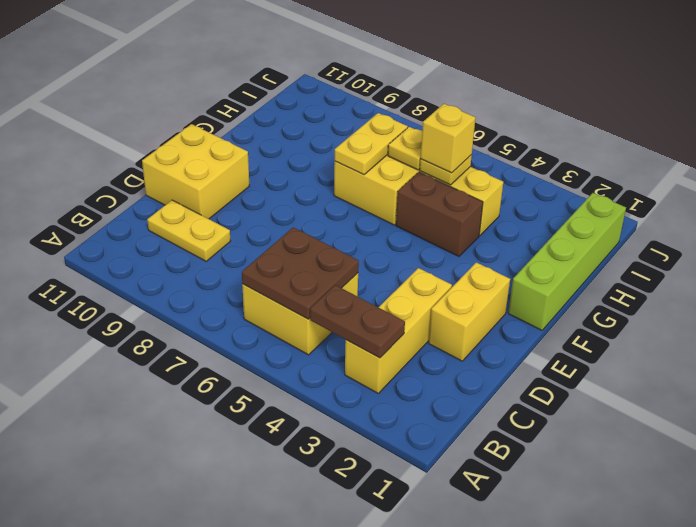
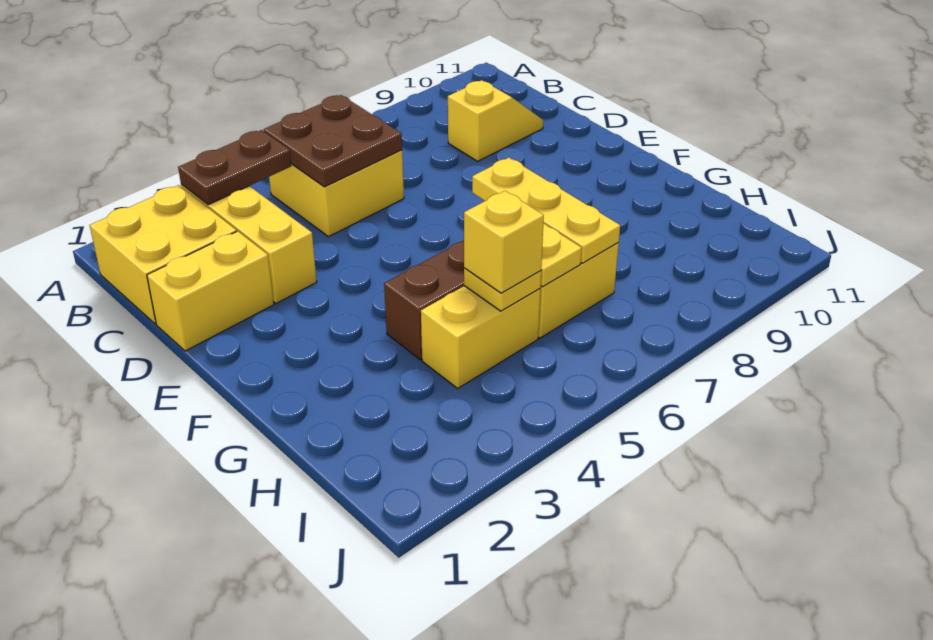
yellow 1x2 plate [147,200,230,261] -> yellow 1x2 slope [448,80,543,161]
yellow 1x2 brick [429,262,510,361] -> yellow 1x2 brick turned to [147,231,274,351]
yellow 2x2 brick [142,124,249,219] -> yellow 2x2 brick moved to [90,185,237,324]
lime 1x4 brick [508,193,626,330] -> none
yellow 1x2 plate [335,113,408,175] -> yellow 1x3 plate [472,158,620,263]

